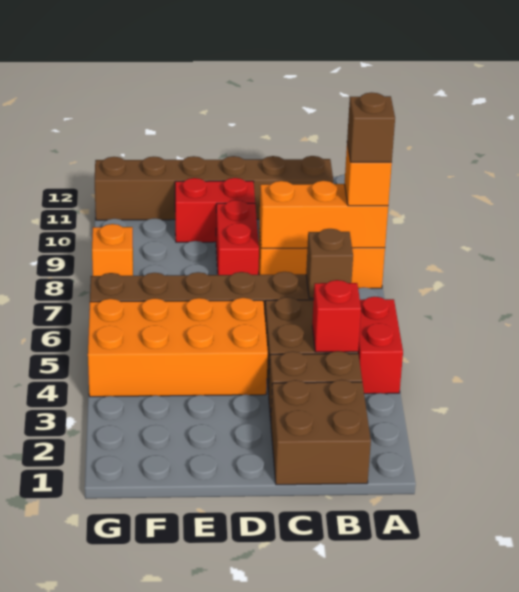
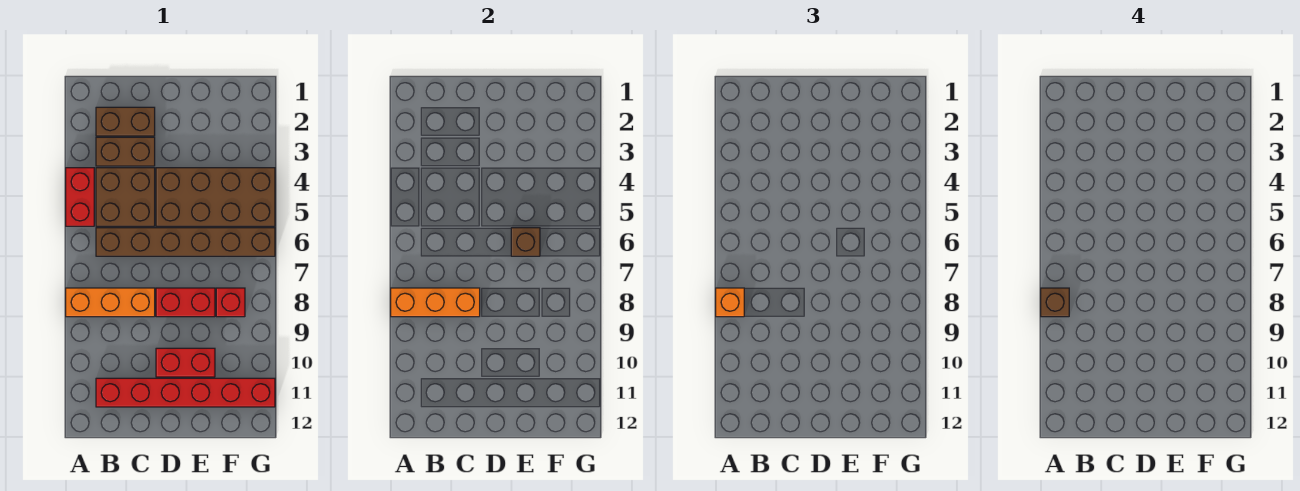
brown 2x2 brick [271,380,371,485] -> brown 1x2 brick [96,107,155,136]
red 1x1 brick [312,280,361,352] -> red 1x1 brick moved to [216,288,245,317]
brown 1x1 brick [306,229,353,298] -> brown 1x1 brick moved to [511,228,540,256]
brown 1x6 brick [95,156,333,220] -> red 1x6 brick [96,378,275,407]
orange 2x4 brick [88,298,268,397] -> brown 2x4 brick [156,168,275,226]
red 1x2 brick [216,200,259,275] -> red 1x2 brick turned to [156,288,215,317]
orange 1x1 brick [92,224,133,276] -> none

